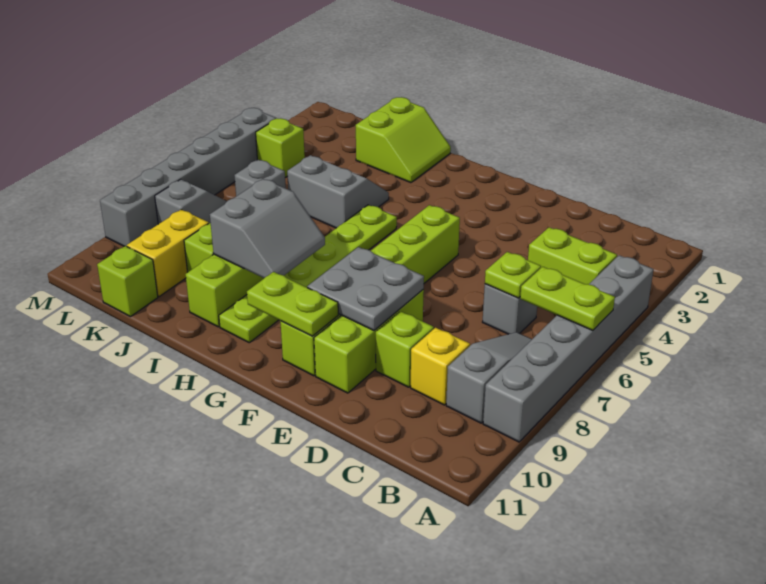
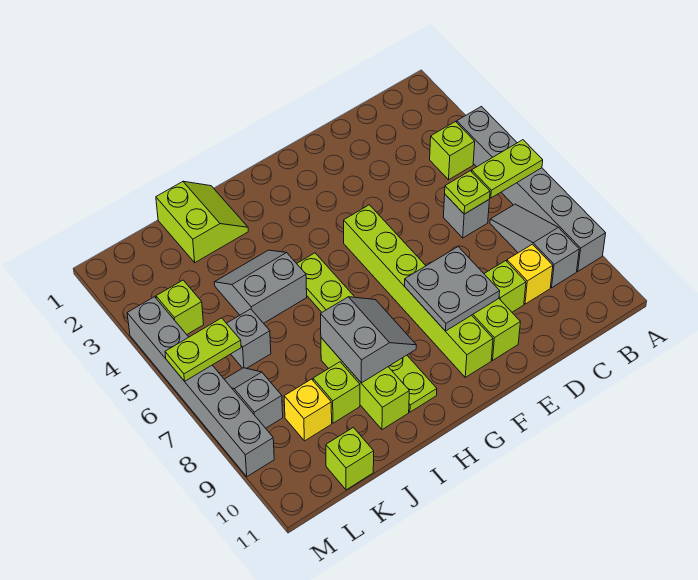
lime 1x2 brick [528,227,617,284] -> lime 1x1 brick [430,122,475,180]
lime 1x2 plate [247,272,338,336] -> lime 1x2 plate moved to [165,318,241,381]
yellow 1x2 brick [127,210,209,297] -> yellow 1x1 brick [284,379,332,441]

